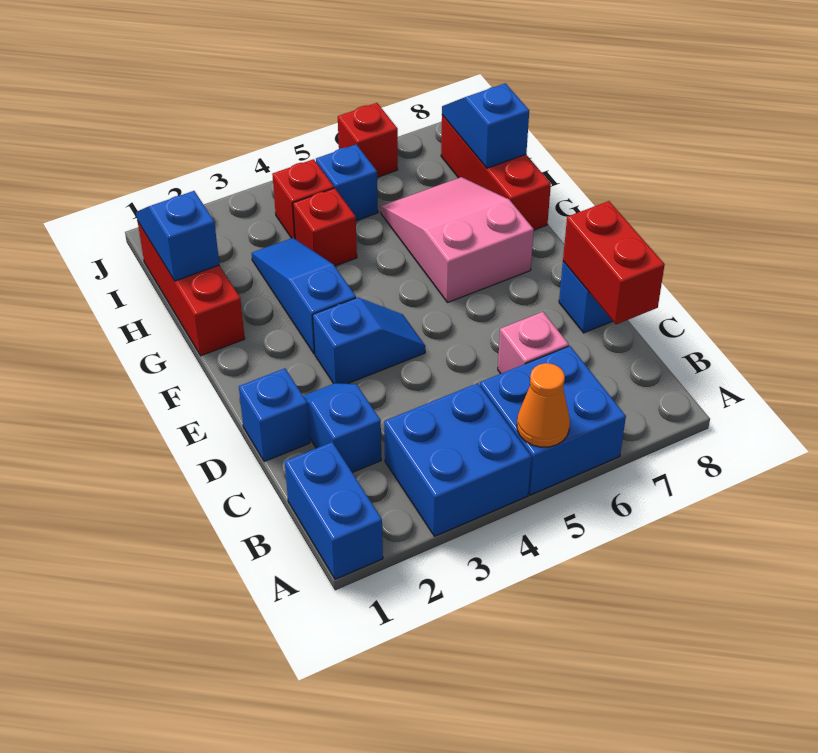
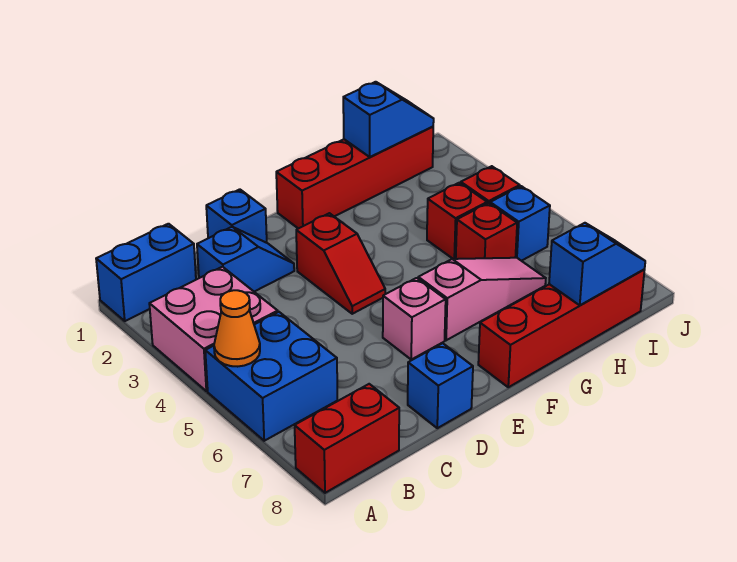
blue 2x2 brick [384,383,531,536] -> pink 2x2 brick [149,267,278,391]
pink 1x1 brick [498,312,569,374] -> pink 1x1 brick moved to [383,278,446,359]
red 1x2 brick [563,201,665,324] -> red 1x2 brick moved to [295,384,399,493]
blue 1x2 slope [313,298,425,384] -> red 1x2 slope [296,213,385,314]
blue 1x3 slope [252,238,356,354] -> none
pink 2x3 slope [381,177,534,302] -> pink 1x3 slope [418,258,546,340]
red 1x3 brick [138,222,245,356] -> red 1x4 brick [276,127,433,229]
red 1x3 brick [441,115,551,230] -> red 1x4 brick [478,270,644,387]
red 1x1 brick [338,103,398,177] -> red 1x1 brick moved to [456,203,517,259]

